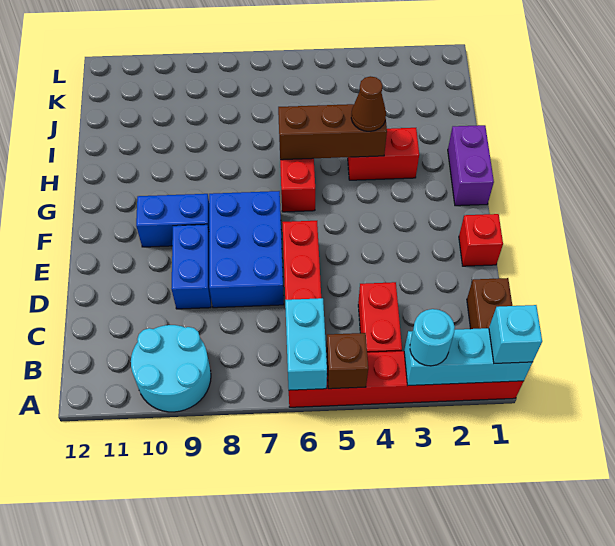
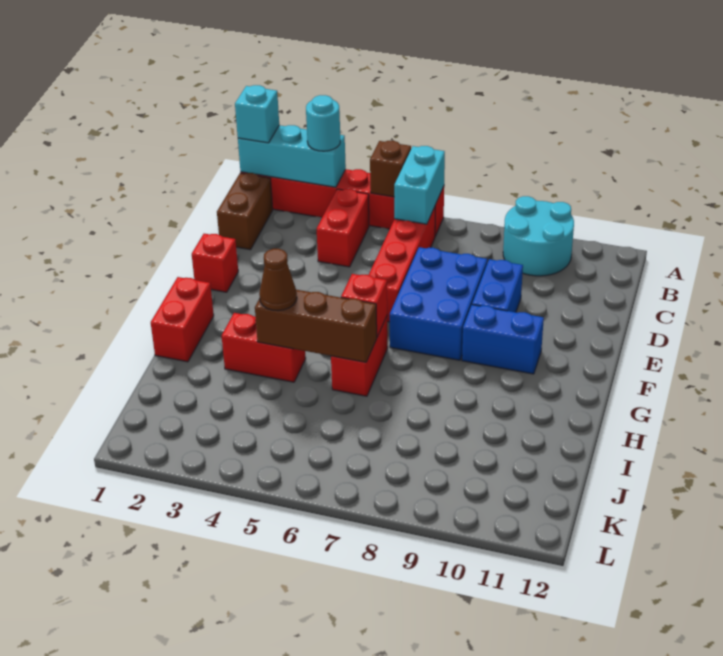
purple 1x2 brick [448,125,494,206] -> red 1x2 brick [151,277,214,362]
none -> red 1x1 brick [341,274,387,337]

